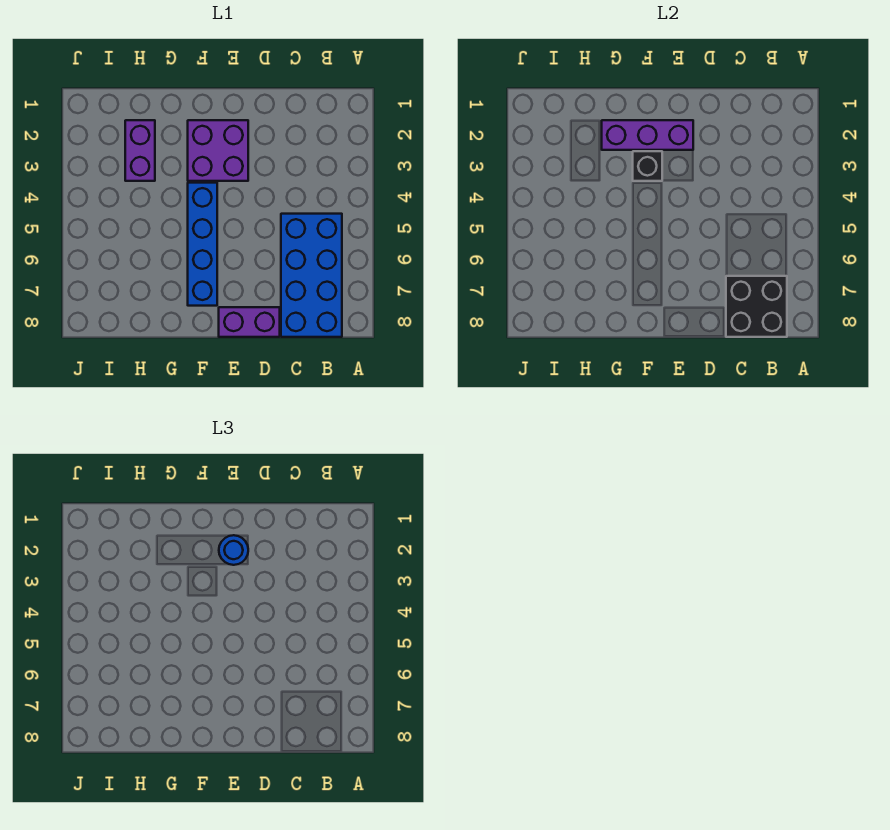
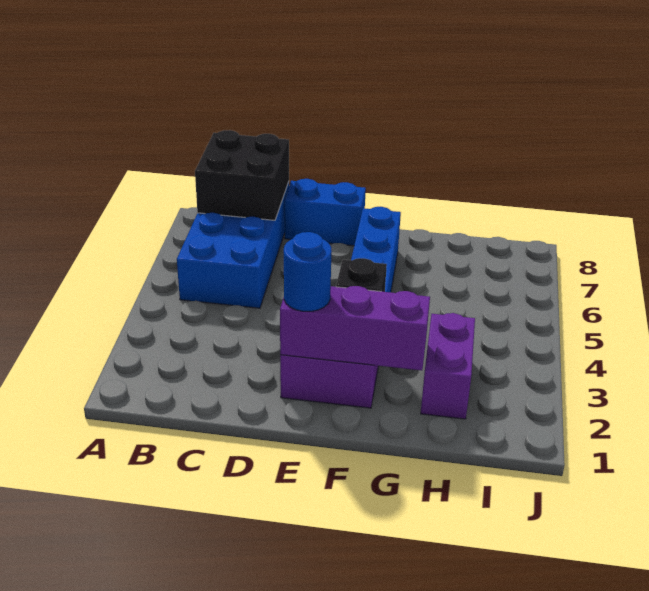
purple 1x2 brick [219,307,280,337] -> blue 1x2 brick [284,179,366,246]

